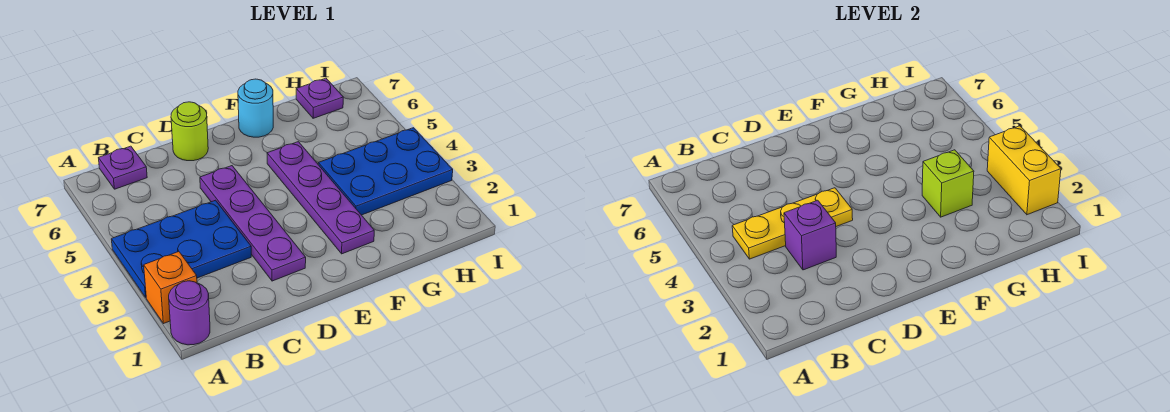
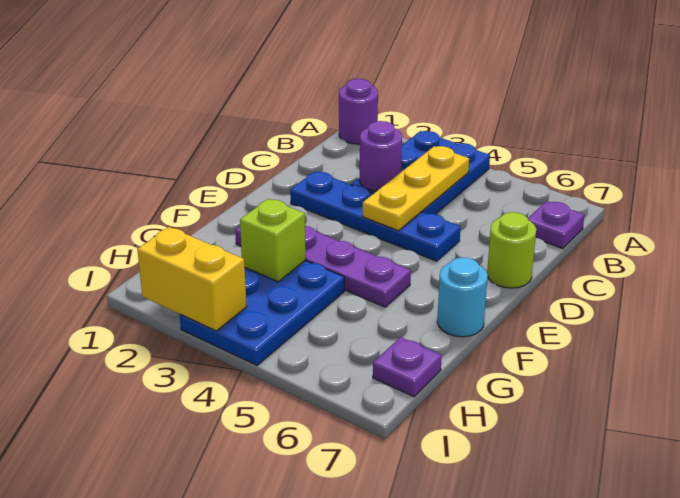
orange 1x1 brick [144,251,197,324] -> none
purple 1x1 brick [784,200,836,270] -> purple 1x1 round brick [360,121,402,191]
purple 1x4 plate [200,166,306,281] -> blue 1x4 plate [290,171,461,261]

